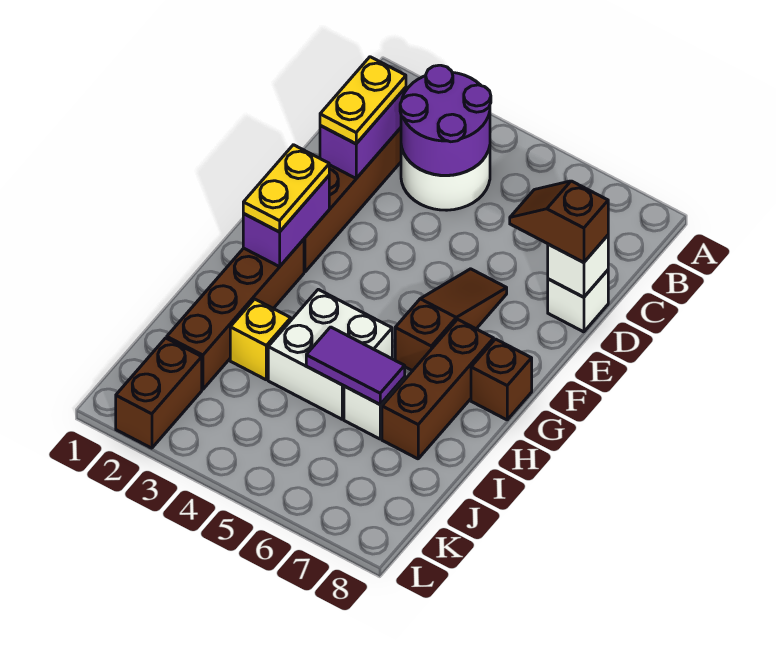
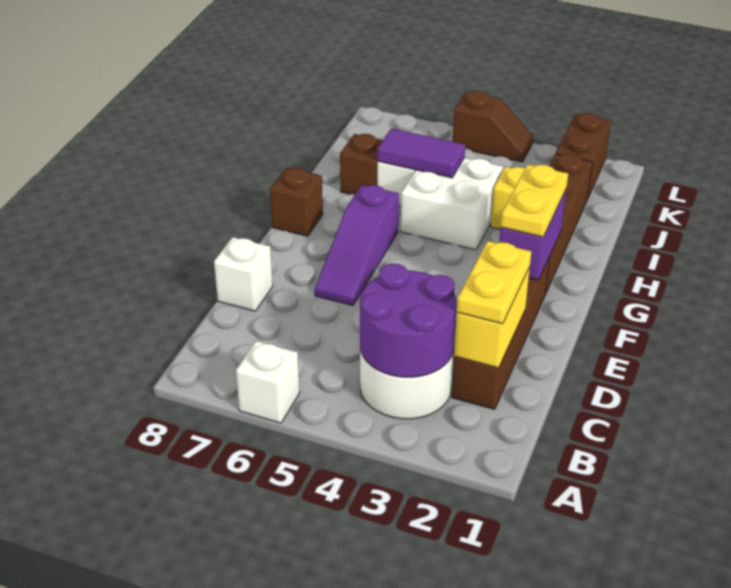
purple 1x2 brick [320,87,406,178] -> yellow 1x2 brick [454,268,530,368]
brown 1x2 slope [510,181,608,262] -> brown 1x2 slope moved to [453,91,533,162]
white 1x1 brick [548,235,608,297] -> white 1x1 brick moved to [236,341,300,423]
brown 1x3 slope [395,269,507,371] -> purple 1x3 slope [315,185,399,306]
brown 1x3 brick [382,319,494,459] -> brown 1x1 brick [340,134,383,195]

